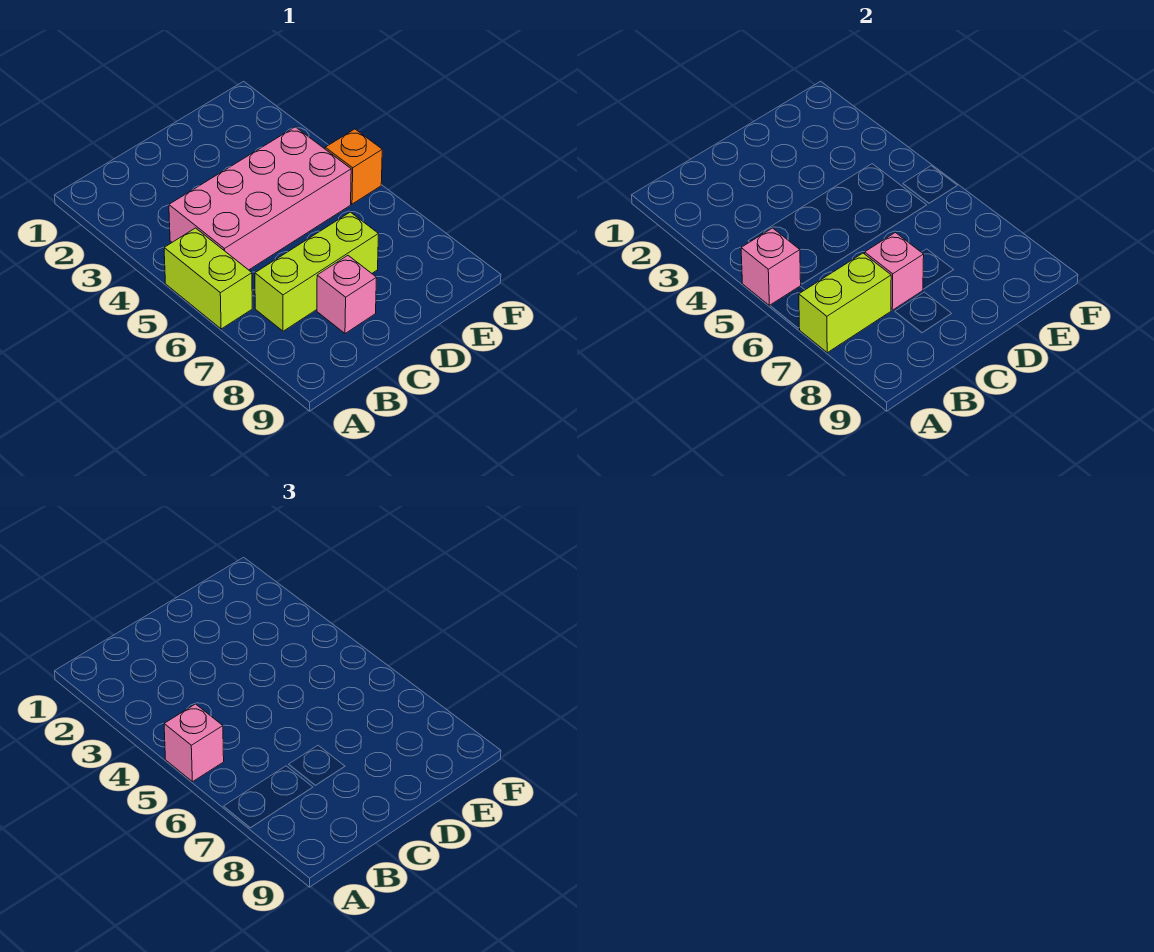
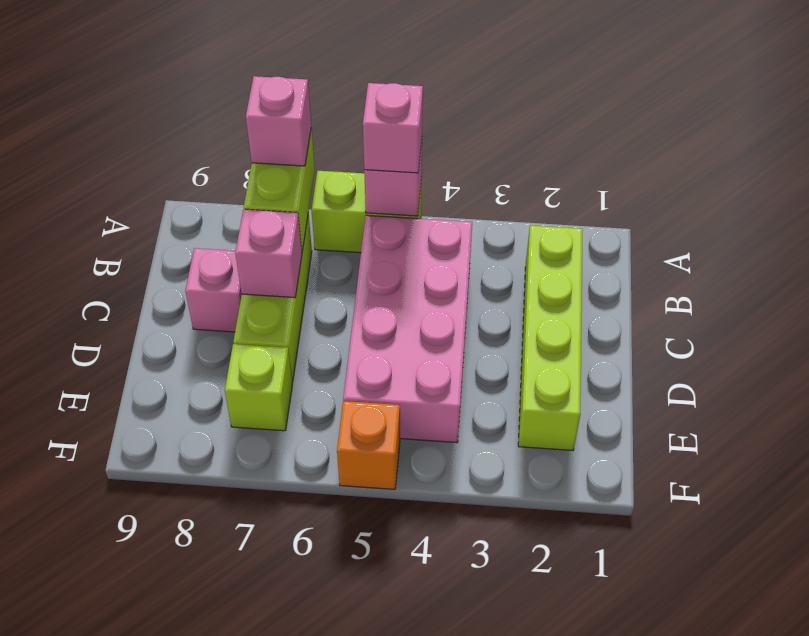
none -> pink 1x1 brick [246,76,311,166]
none -> lime 1x4 brick [518,226,583,450]
none -> lime 1x1 brick [225,344,292,431]

